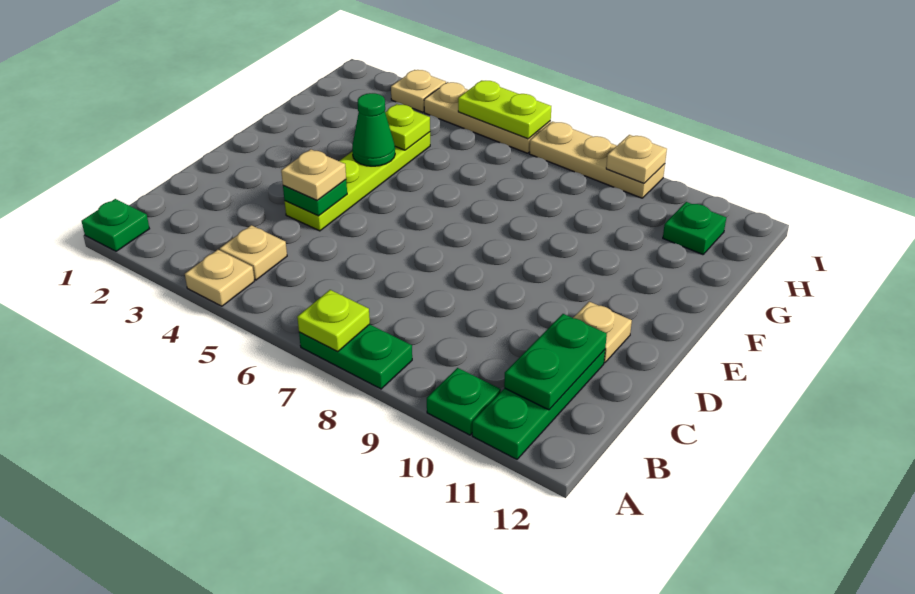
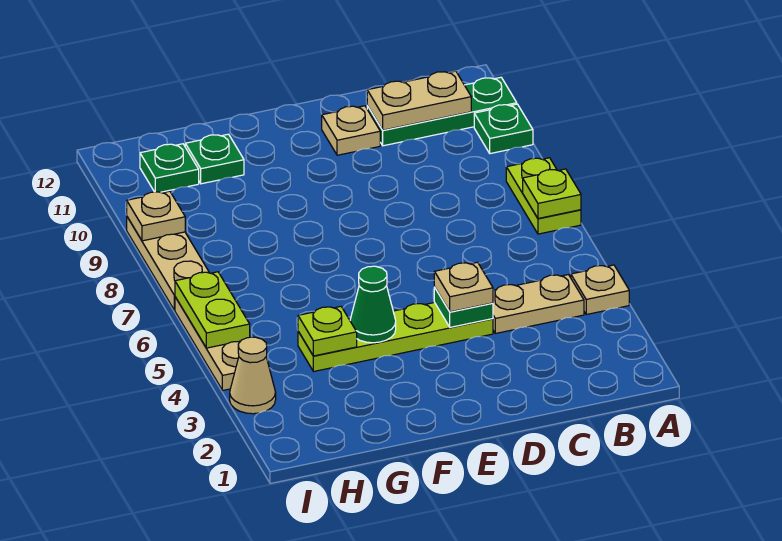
green 1x1 plate [82,199,149,251] -> green 1x1 plate moved to [185,134,244,184]
green 1x2 plate [299,324,412,389] -> lime 1x2 plate [506,158,581,234]
tan 1x1 plate [220,225,287,280] -> tan 1x2 plate [493,275,584,334]
green 1x2 plate [504,314,607,410] -> tan 1x2 plate [367,71,471,130]
tan 1x1 plate [391,70,446,112] -> tan 1x1 cone [230,337,276,414]

